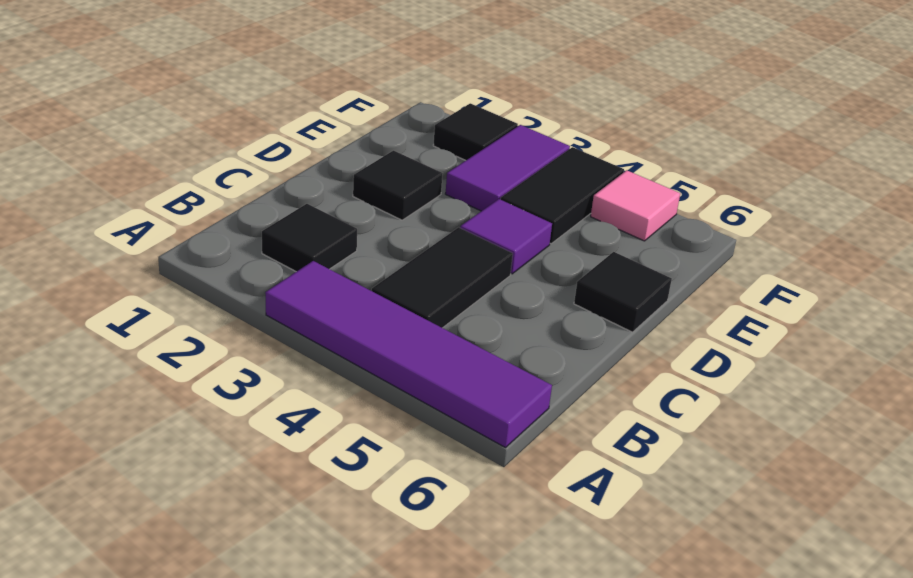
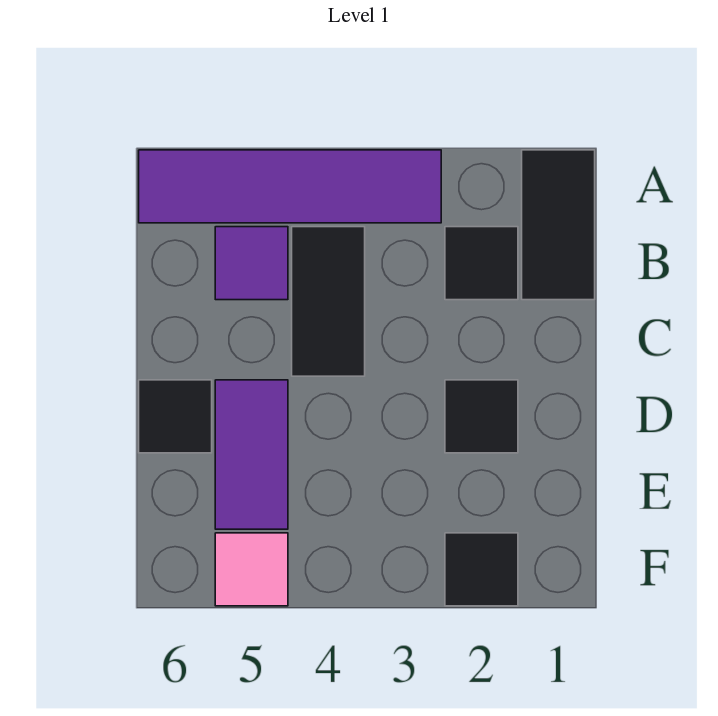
purple 1x1 tile [460,199,552,274] -> purple 1x1 tile moved to [215,227,288,300]
purple 1x2 tile [445,125,570,211] -> purple 1x2 tile moved to [215,380,288,529]
black 1x2 tile [501,147,624,243] -> black 1x2 tile moved to [522,150,595,300]

